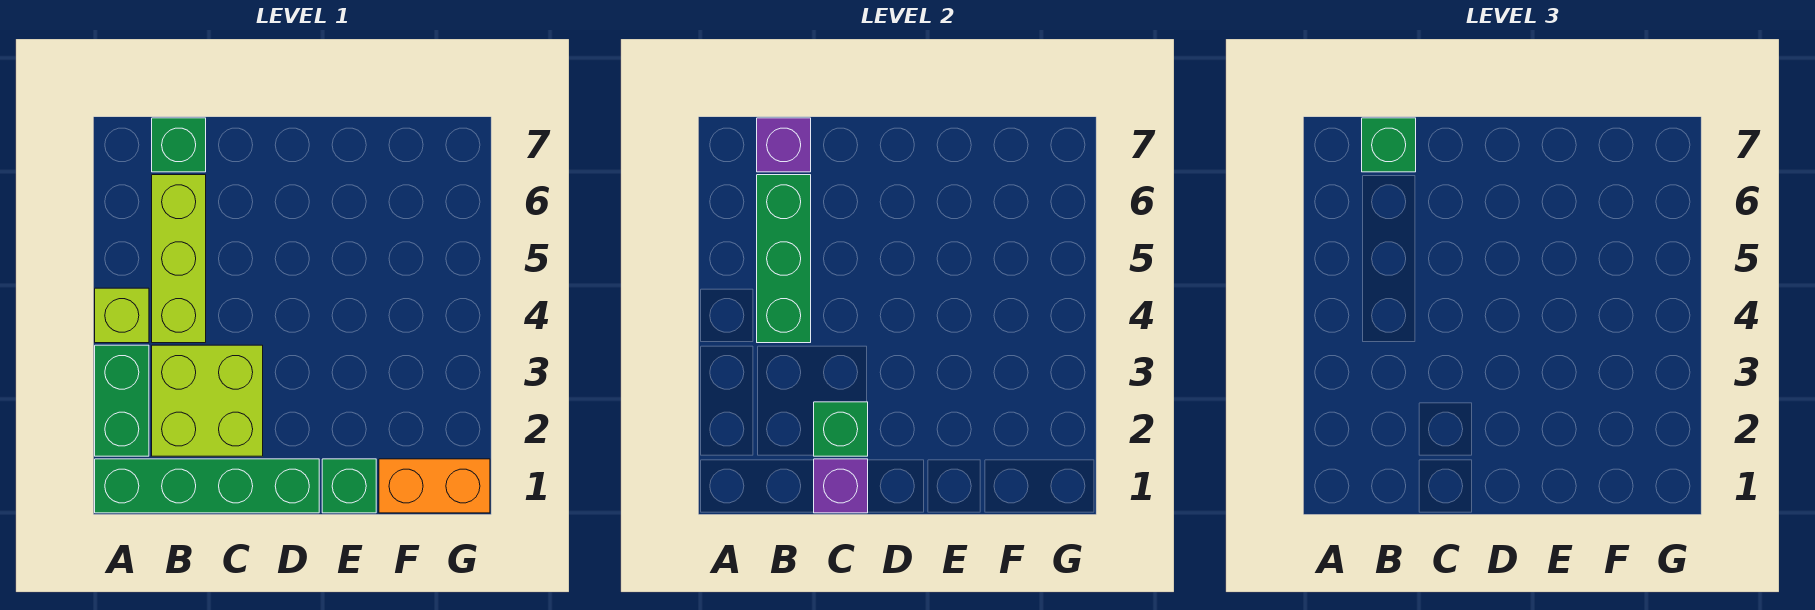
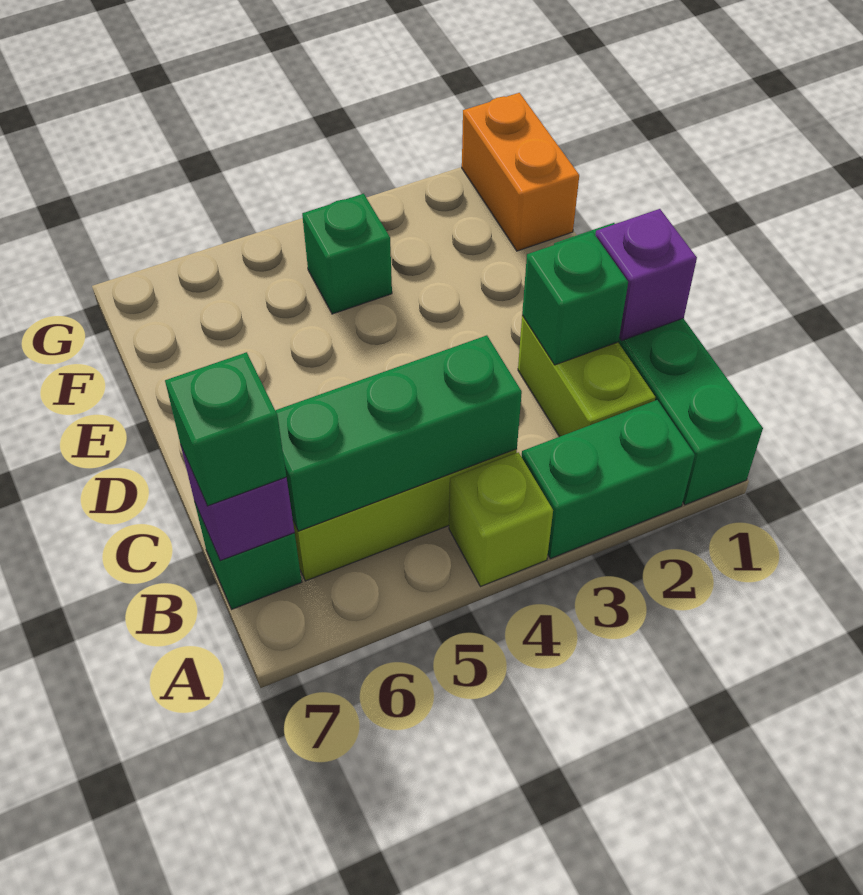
lime 2x2 brick [152,345,263,456] -> lime 1x2 brick [518,315,655,437]
green 1x1 brick [322,459,376,513] -> green 1x1 brick moved to [302,194,392,314]

